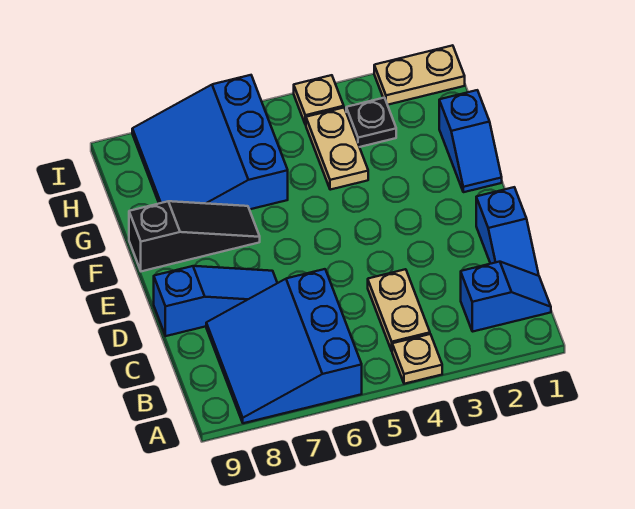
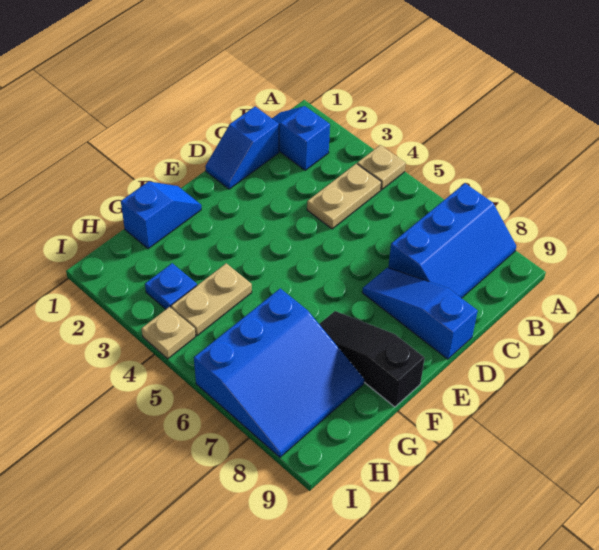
blue 3x3 slope [206,269,362,423] -> blue 2x3 slope [388,183,516,298]
blue 1x2 slope [476,187,539,276] -> blue 1x2 slope turned to [205,107,279,189]
black 1x1 plate [346,98,396,147] -> blue 1x1 plate [145,263,197,309]
tan 1x2 plate [374,45,465,105] -> none

